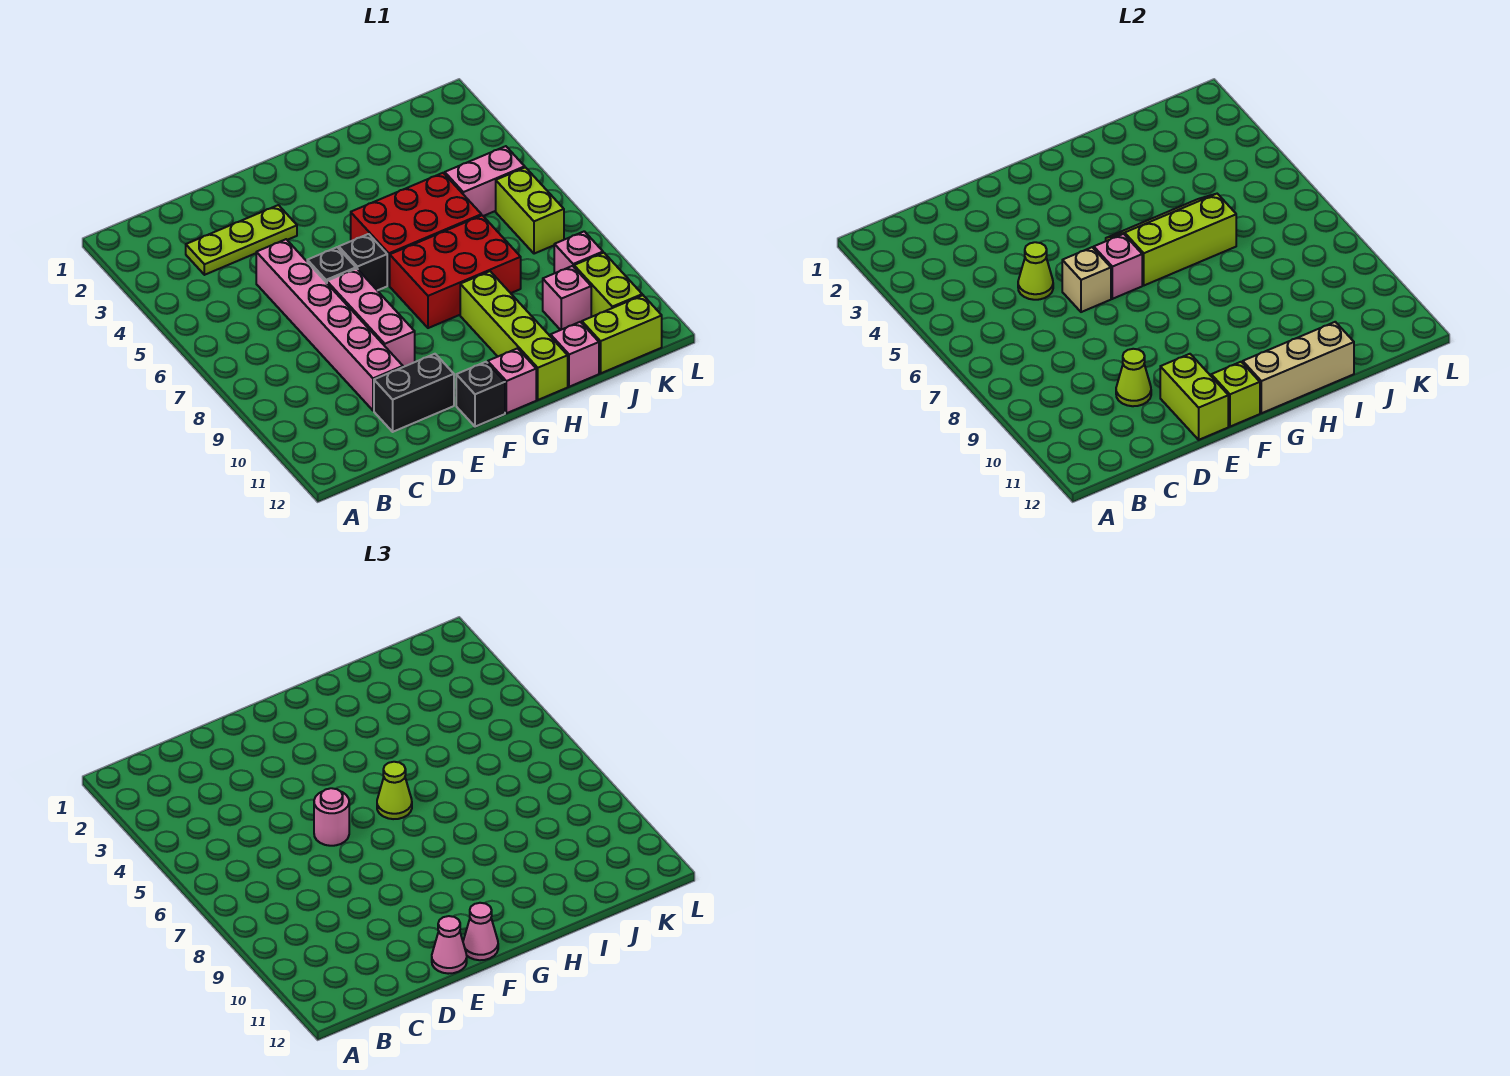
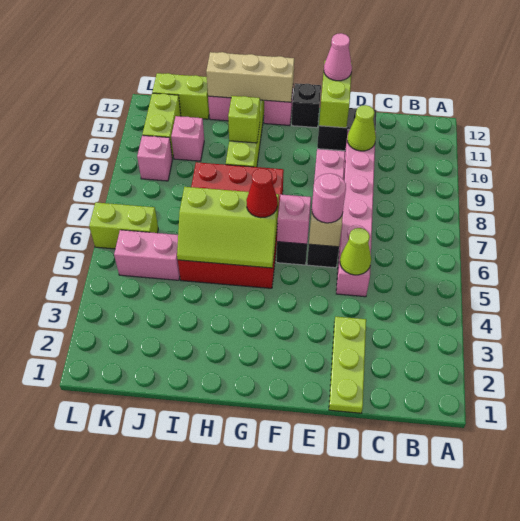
lime 1x3 plate [186,205,297,275] -> lime 1x3 plate turned to [329,317,366,413]
lime 1x1 brick [1211,362,1260,427] -> lime 1x1 brick moved to [228,96,260,143]
pink 1x1 cone [463,903,498,960] -> none
lime 1x1 cone [377,762,412,819] -> red 1x1 cone [246,168,278,218]
lime 1x2 brick [496,168,564,254] -> lime 1x2 brick turned to [89,202,158,249]

